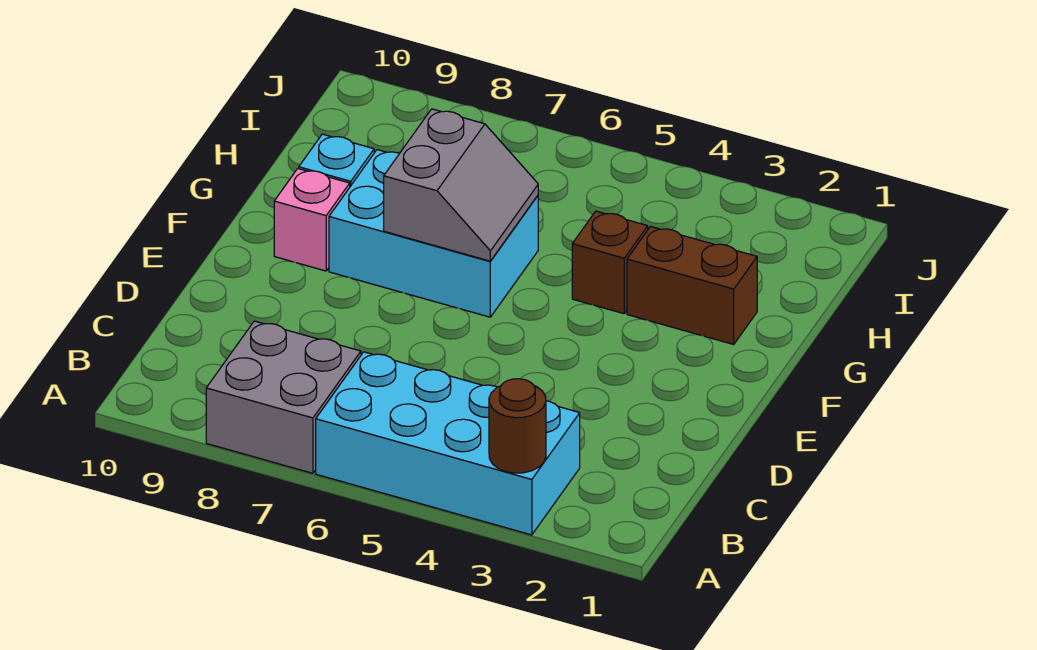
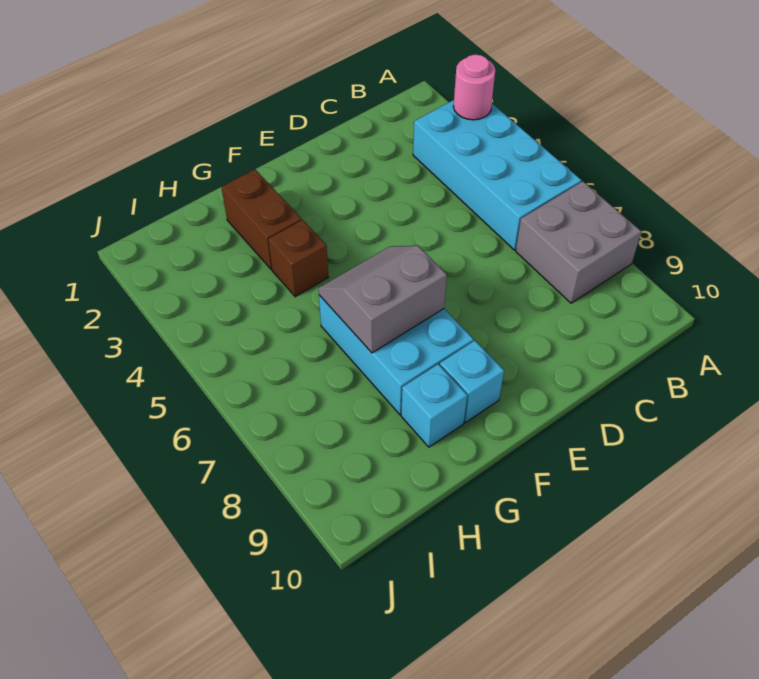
brown 1x1 round brick [489,379,546,473] -> pink 1x1 round brick [453,55,496,120]
pink 1x1 brick [274,169,350,271] -> cyan 1x1 brick [440,341,504,423]

